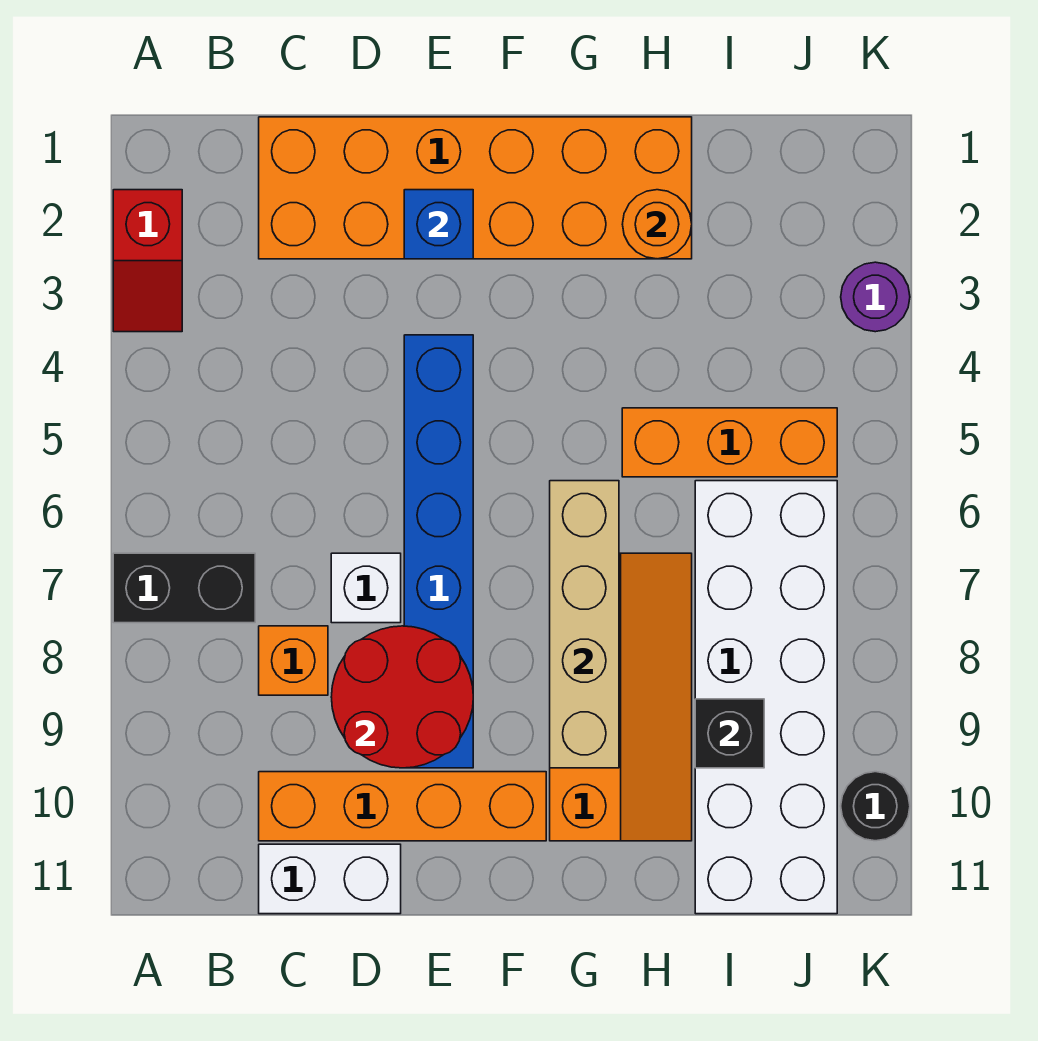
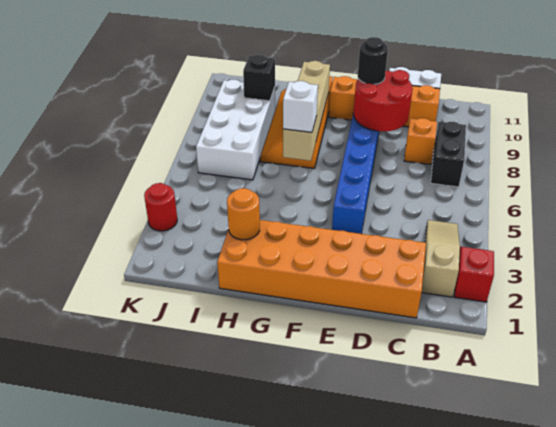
black 1x2 brick [113,553,255,623] -> black 1x2 brick turned to [431,122,466,187]
none -> tan 1x3 slope [422,220,460,297]
white 1x1 brick [331,553,401,623] -> white 1x1 brick moved to [283,81,318,132]
blue 1x1 brick [404,190,473,259] -> none
orange 1x3 brick [622,408,837,477] -> none
white 2x6 brick [695,481,837,914] -> white 2x4 brick [196,80,275,180]
purple 1x1 round brick [841,262,910,332] -> red 1x1 round brick [144,183,177,231]
black 1x1 round brick [841,772,910,841] -> black 1x1 round brick moved to [358,37,388,84]

